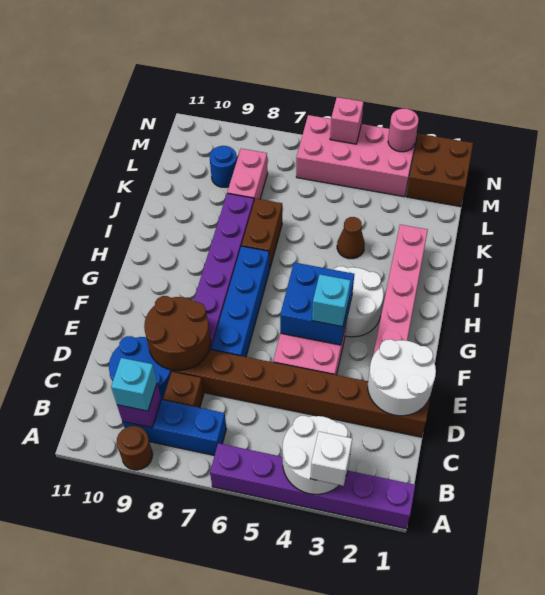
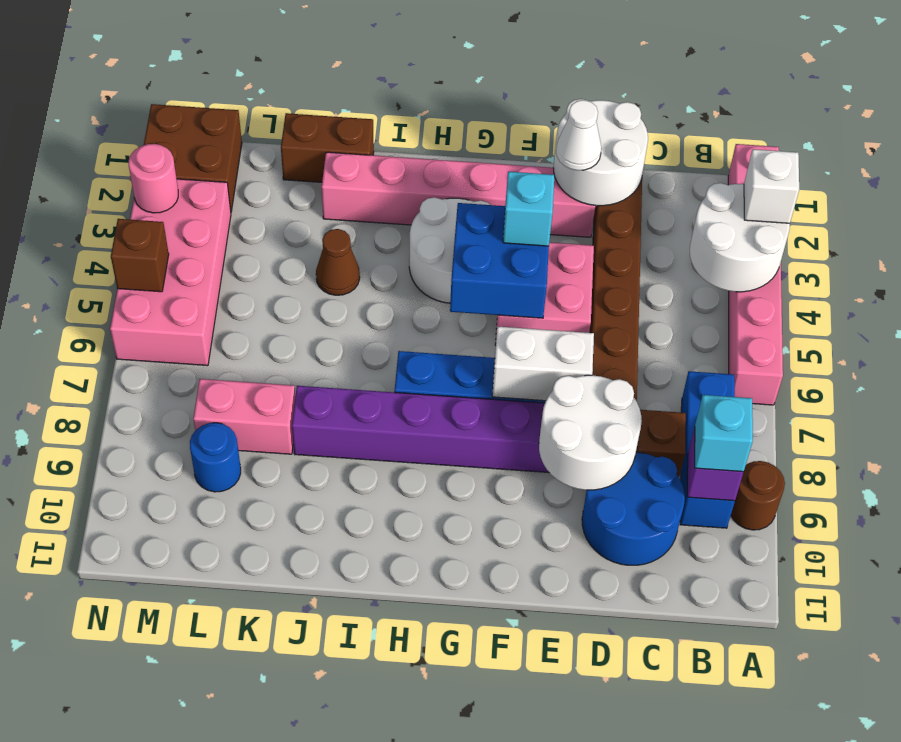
purple 1x6 brick [210,443,415,529] -> pink 1x6 brick [728,144,783,405]
brown 2x2 round brick [144,296,211,371] -> white 2x2 round brick [539,375,642,490]
none -> white 1x1 cone [556,100,602,171]
none -> white 1x2 brick [492,327,594,401]
brown 1x2 brick [242,198,282,267] -> brown 1x2 brick moved to [281,113,374,182]
pink 1x1 brick [330,97,363,144] -> brown 1x1 brick [111,219,169,292]

